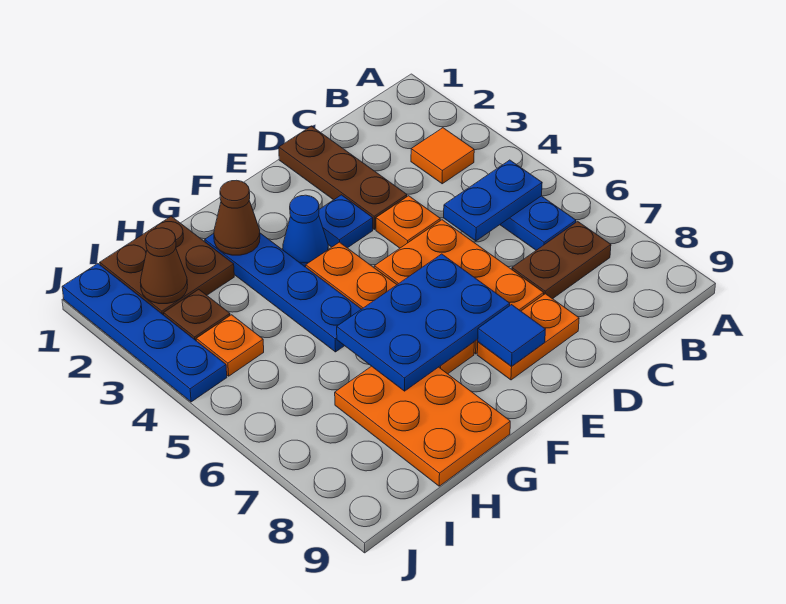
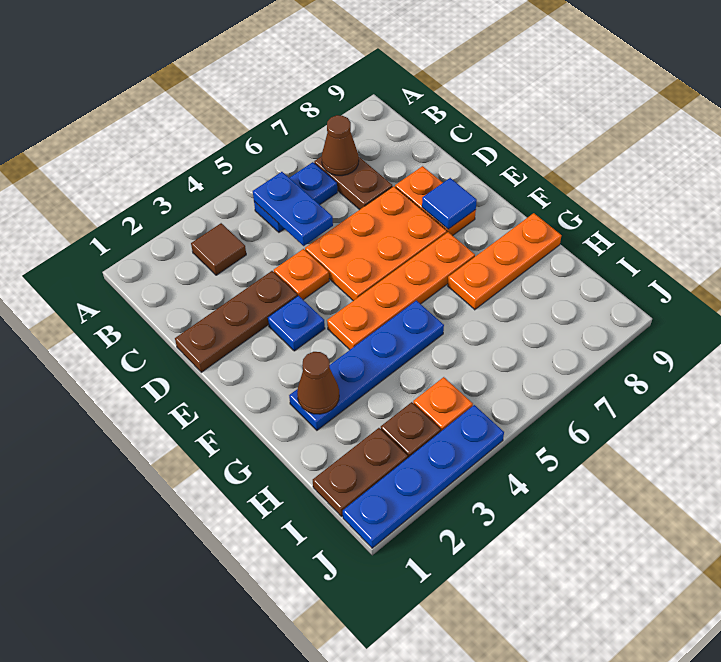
orange 1x1 tile [411,128,474,184] -> brown 1x1 tile [191,223,246,275]
blue 2x3 plate [337,254,510,391] -> none
blue 1x1 cone [283,195,328,267] -> none
orange 2x3 plate [335,366,510,486] -> orange 1x3 plate [448,213,561,310]
brown 2x2 plate [100,216,234,315] -> brown 1x2 plate [313,428,408,517]
brown 1x1 cone [140,228,188,304] -> brown 1x1 cone moved to [322,115,359,176]

